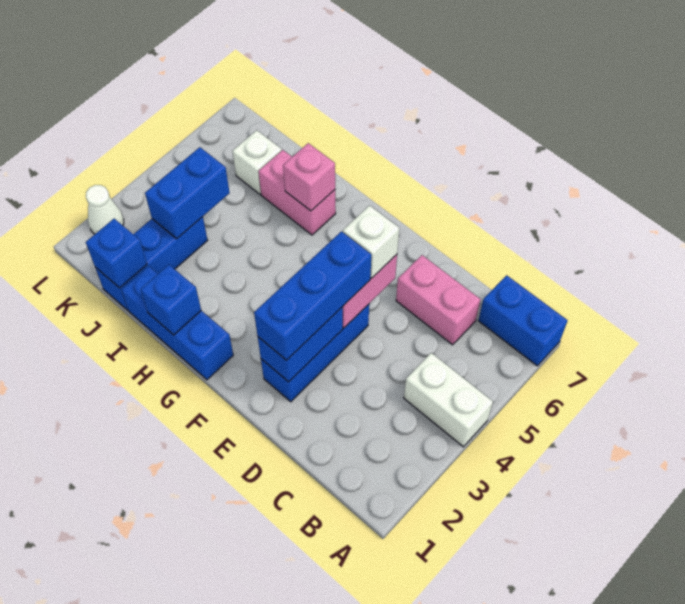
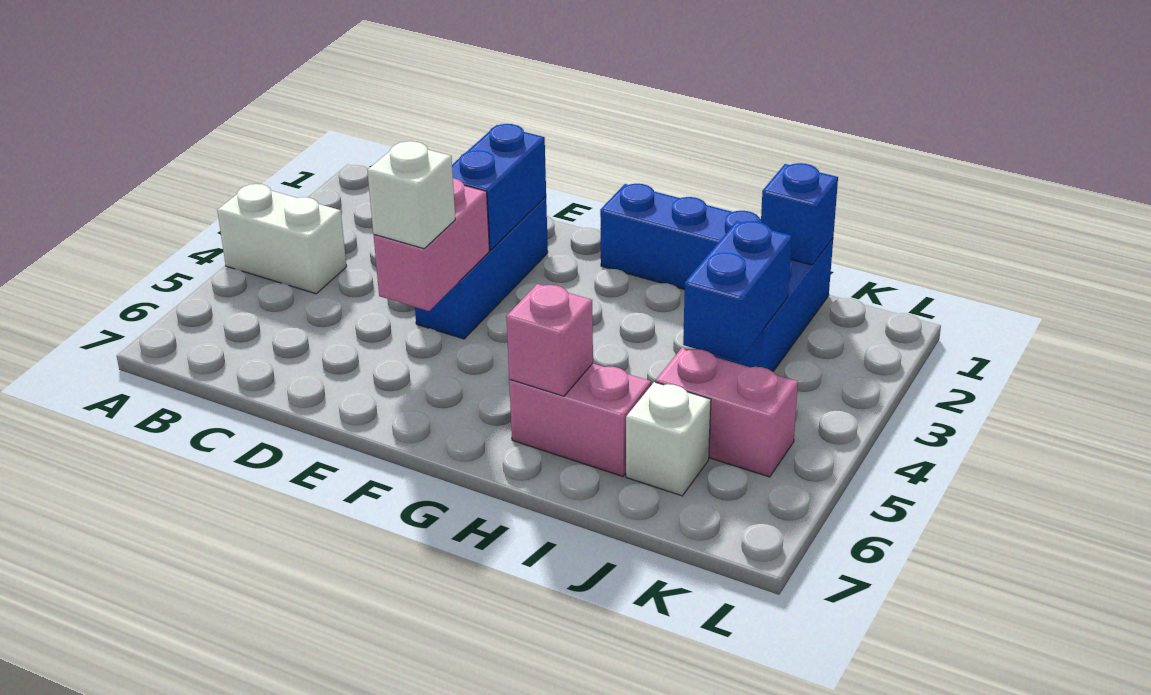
blue 1x2 brick [478,275,568,366] -> none
pink 1x2 brick [396,255,480,345] -> pink 1x2 brick moved to [655,348,798,477]
blue 1x3 brick [254,231,371,360] -> none
blue 1x1 brick [140,265,201,335] -> none
white 1x1 cone [86,185,124,234] -> none

